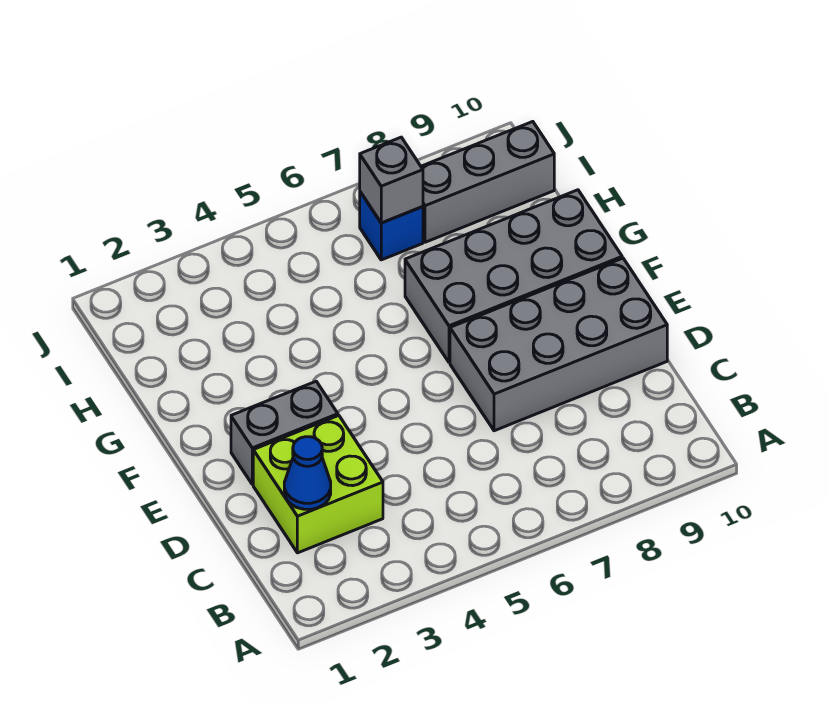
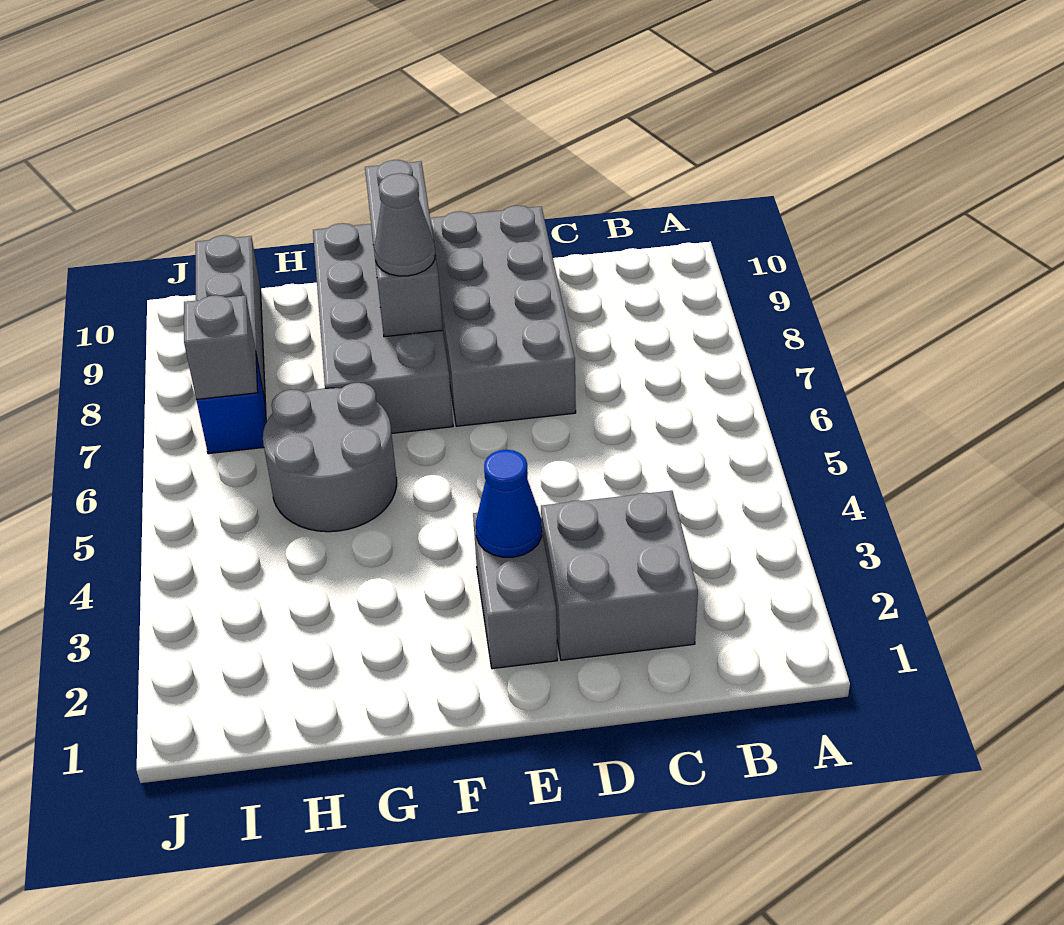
lime 2x2 brick [253,416,383,553] -> grey 2x2 brick [541,491,698,660]
blue 1x1 cone [284,437,331,509] -> blue 1x1 cone moved to [476,450,542,557]
none -> grey 1x3 brick [365,160,443,337]
none -> grey 1x1 cone [374,173,435,276]
none -> grey 2x2 round brick [263,383,397,532]

